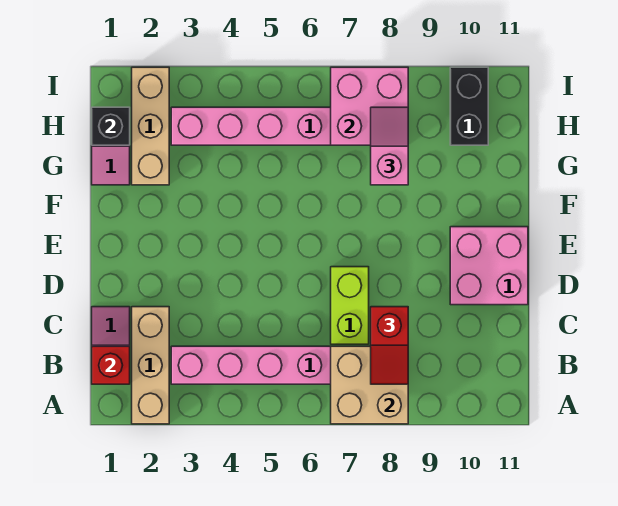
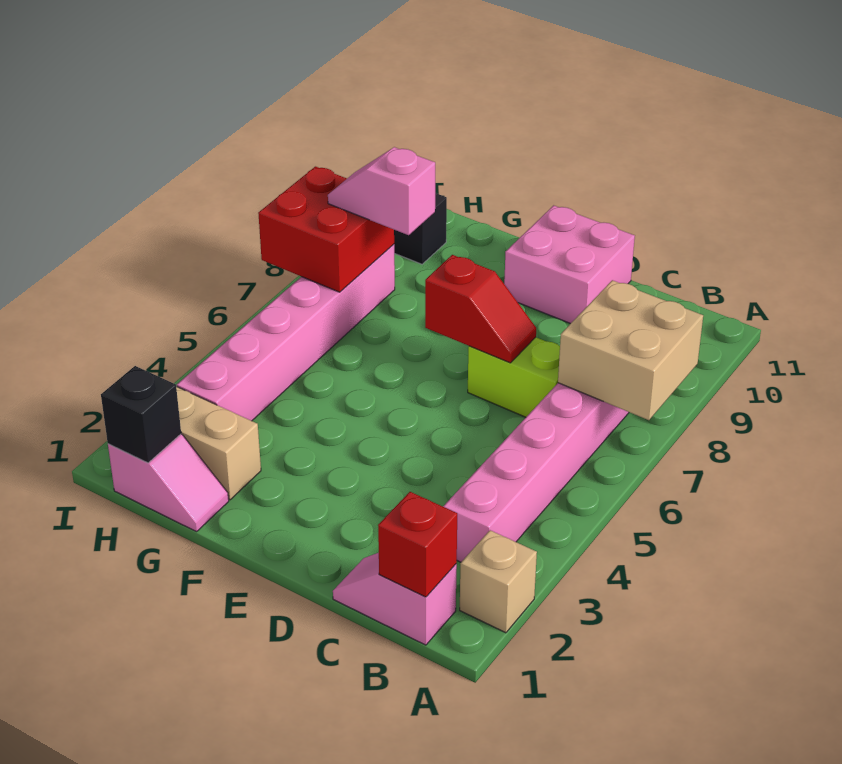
tan 1x3 brick [132,307,169,424] -> tan 1x1 brick [460,530,537,633]
red 1x2 slope [371,307,408,384] -> red 1x2 slope moved to [425,255,536,363]
pink 2x2 brick [331,67,408,145] -> red 2x2 brick [258,167,394,292]

